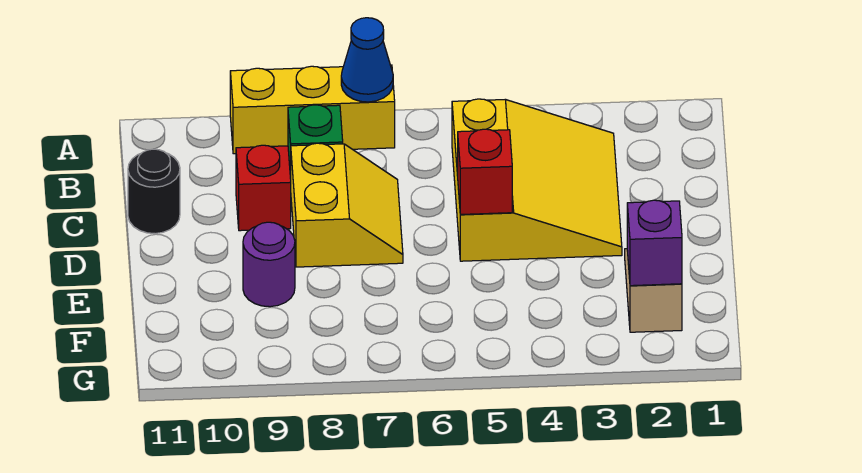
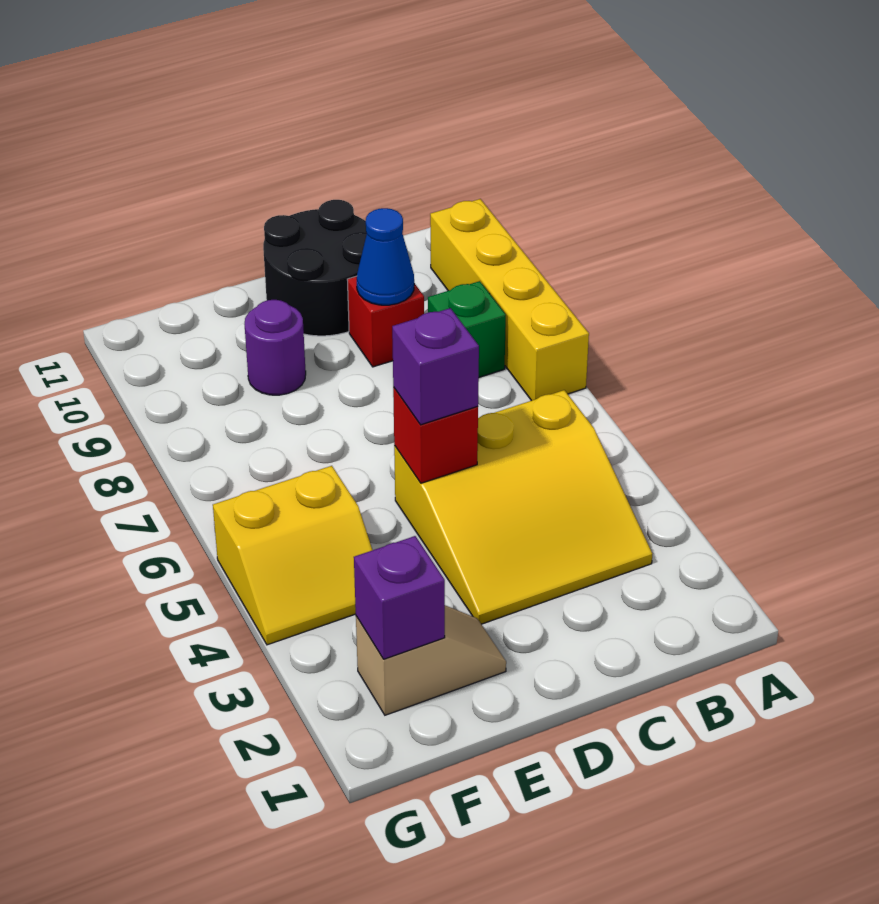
yellow 1x3 brick [230,65,395,154] -> yellow 1x4 brick [430,199,589,401]
blue 1x1 cone [341,18,393,102] -> blue 1x1 cone moved to [357,208,414,305]
yellow 2x2 slope [291,143,403,267] -> yellow 2x2 slope moved to [213,466,372,645]
black 1x1 round brick [128,149,180,234] -> black 2x2 round brick [263,200,367,336]
none -> purple 1x1 brick [392,308,479,425]

